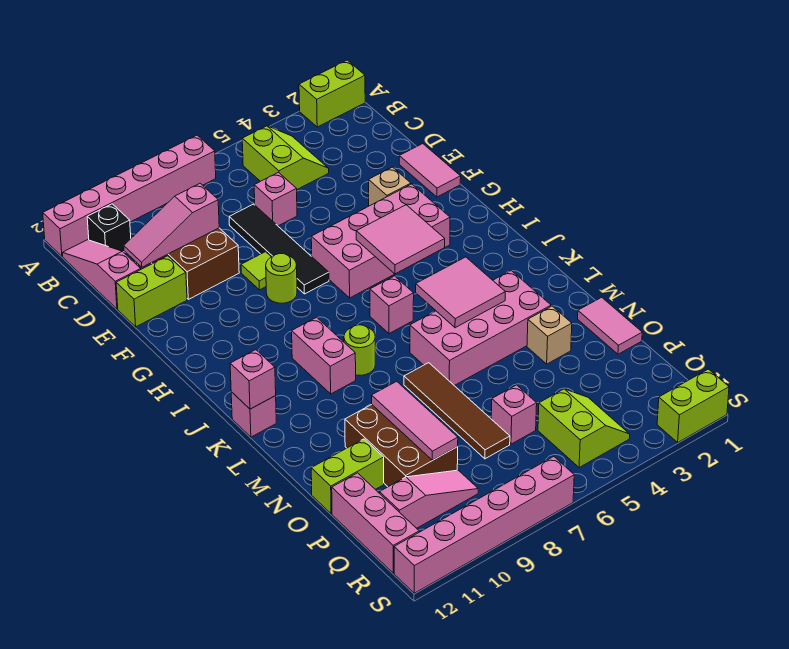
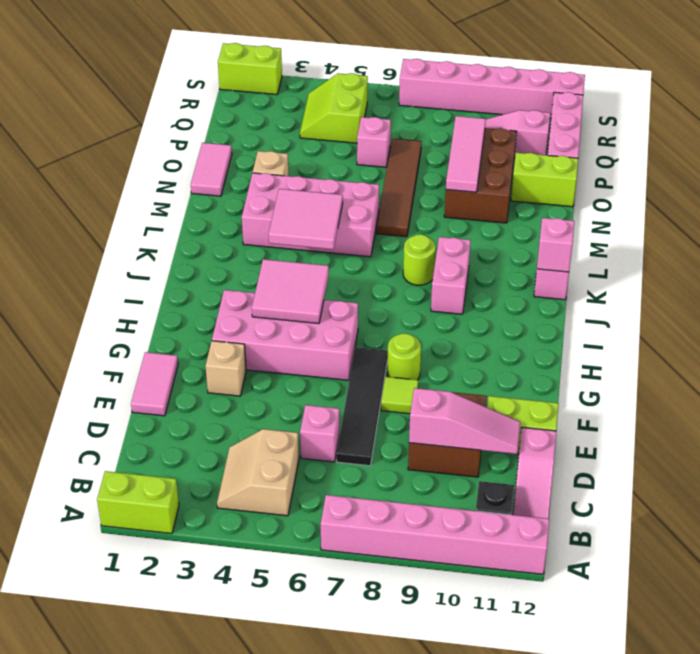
lime 2x2 slope [242,126,329,189] -> tan 2x2 slope [217,429,299,516]
pink 1x1 brick [370,276,414,334] -> none

